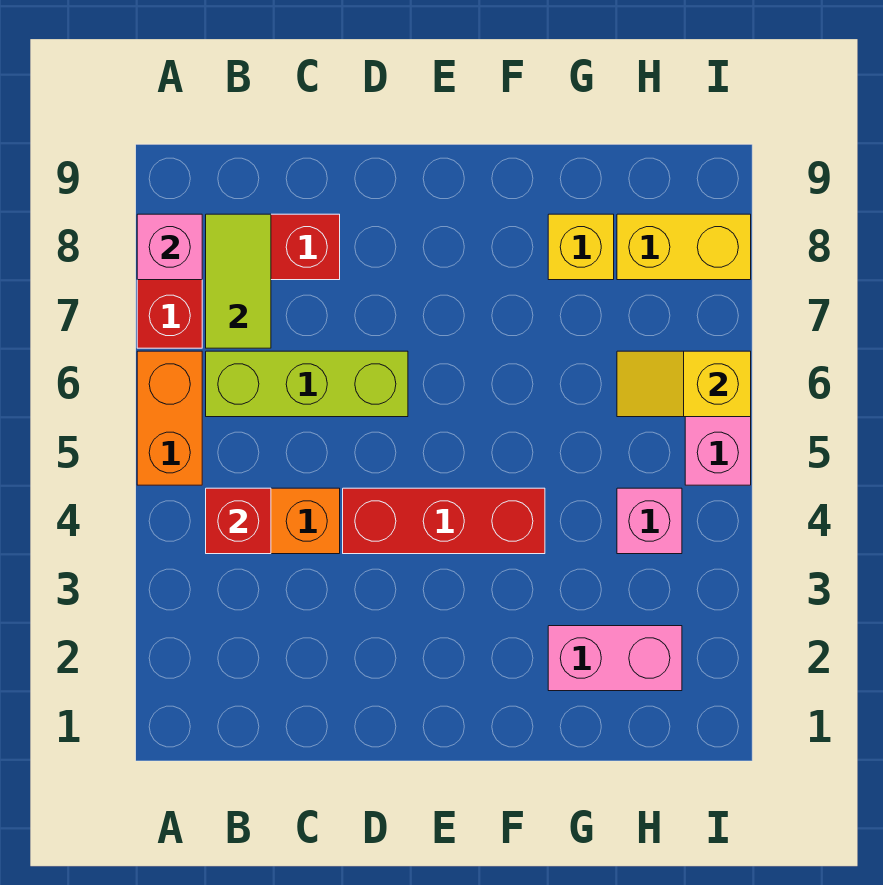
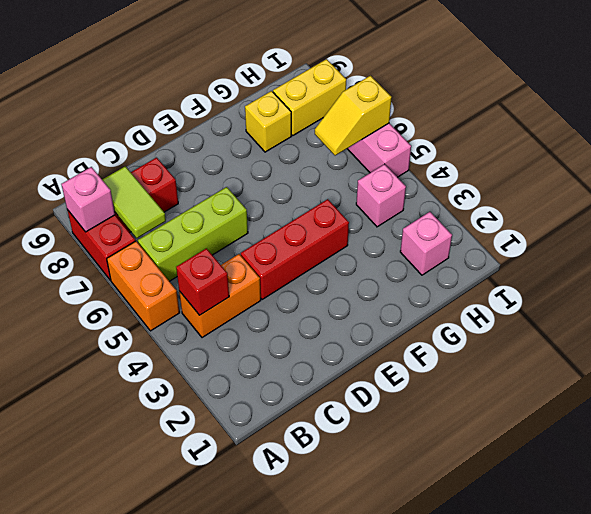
pink 1x2 brick [548,626,682,691] -> pink 1x1 brick [400,212,452,275]

